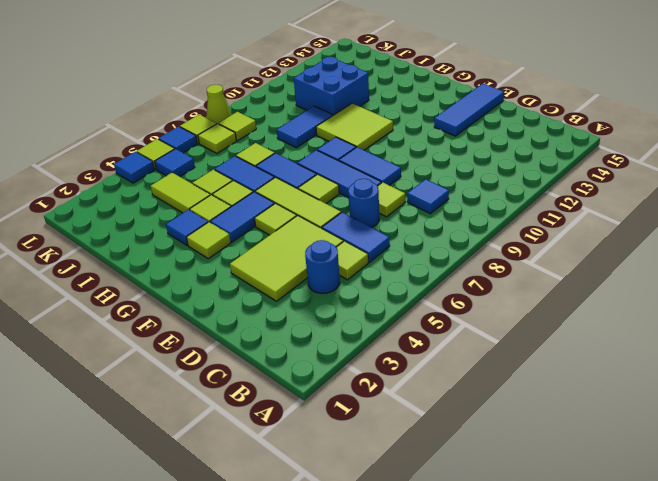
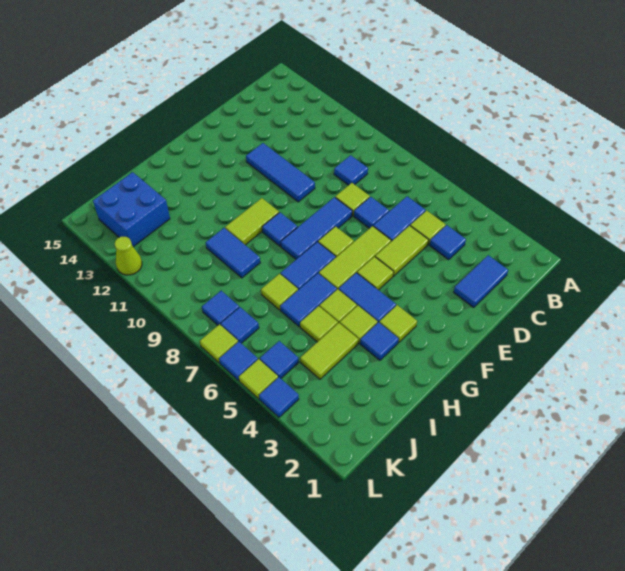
blue 1x1 round brick [305,240,340,293] -> blue 1x1 tile [430,225,466,260]
lime 2x3 tile [230,215,343,301] -> lime 1x2 tile [375,226,429,276]
blue 1x1 round brick [348,179,379,227] -> blue 1x1 tile [354,197,389,228]
blue 1x2 tile [339,147,401,185] -> blue 1x2 tile moved to [454,255,508,308]
blue 1x3 tile [434,84,504,136] -> blue 1x3 tile moved to [246,143,315,202]
lime 2x2 tile [316,103,393,150] -> lime 1x2 tile [225,198,279,245]
blue 2x2 brick [294,57,369,115] -> blue 2x2 brick moved to [93,172,170,247]
lime 1x1 tile [198,124,236,153] -> blue 1x1 tile [221,307,259,343]
lime 1x1 tile [218,112,256,141] -> blue 1x1 tile [202,291,239,325]
lime 1x1 cone [206,85,232,124] -> lime 1x1 cone moved to [115,237,142,275]

